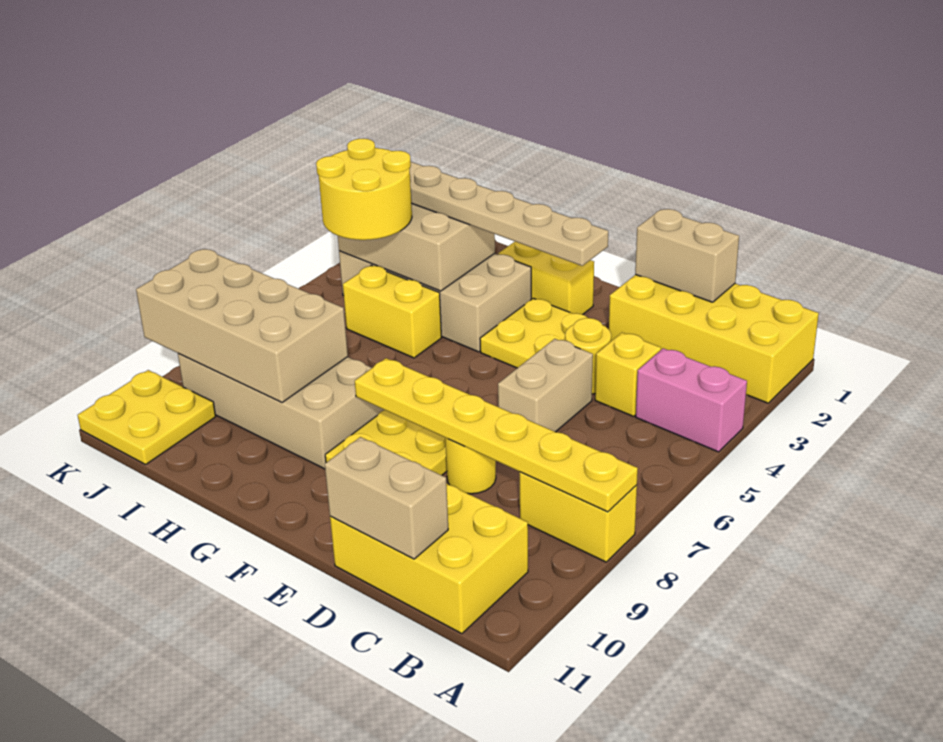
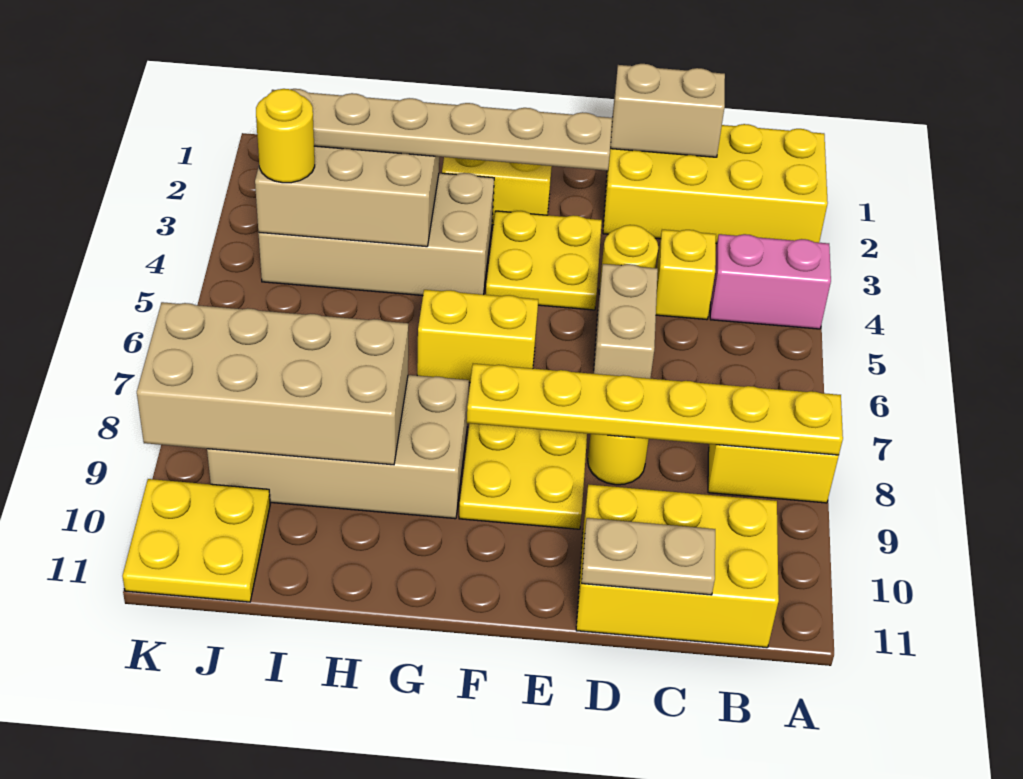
tan 1x2 brick [325,437,448,559] -> tan 1x2 plate [582,518,715,595]
yellow 1x2 brick [343,265,441,358] -> yellow 1x2 brick moved to [417,290,538,382]
yellow 2x2 round brick [316,139,412,240] -> yellow 1x1 round brick [256,89,315,183]

